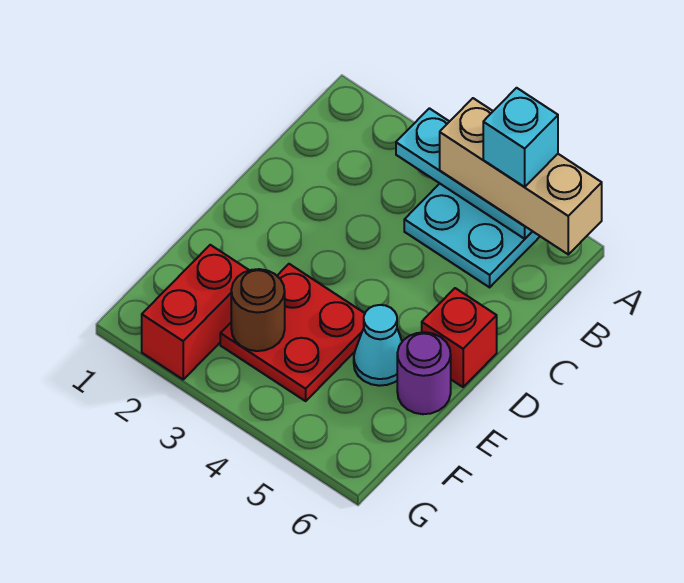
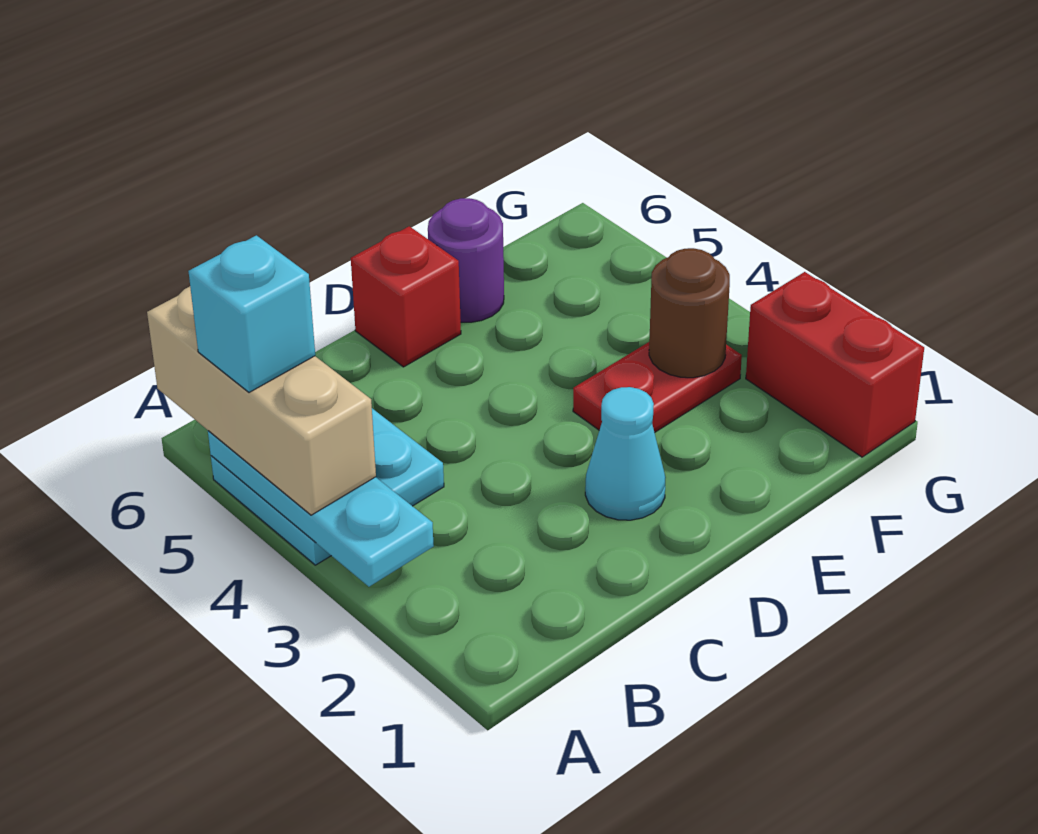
red 2x2 plate [220,264,365,401] -> red 1x2 plate [573,342,742,433]
cyan 1x1 cone [354,305,402,386] -> cyan 1x1 cone moved to [585,387,666,520]
red 1x2 brick [142,245,249,379] -> red 1x2 brick turned to [746,272,924,457]

